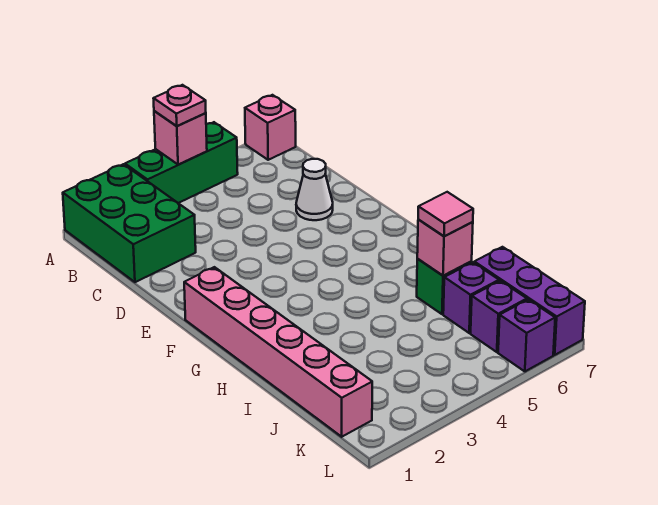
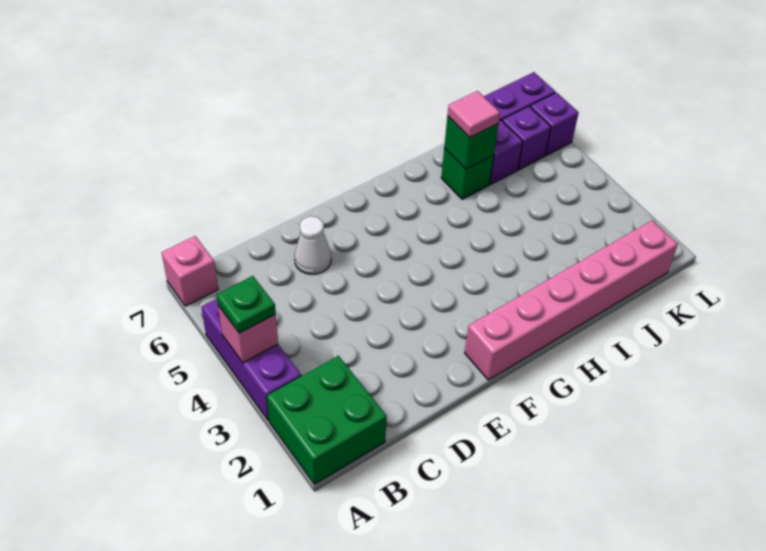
green 2x3 brick [63,164,196,282] -> green 2x2 brick [267,356,387,484]
green 1x3 brick [125,122,238,203] -> purple 1x3 brick [201,299,301,421]
pink 1x1 plate [153,85,206,126] -> green 1x1 plate [216,276,276,333]
pink 1x1 brick [417,220,473,276] -> green 1x1 brick [444,116,498,169]

